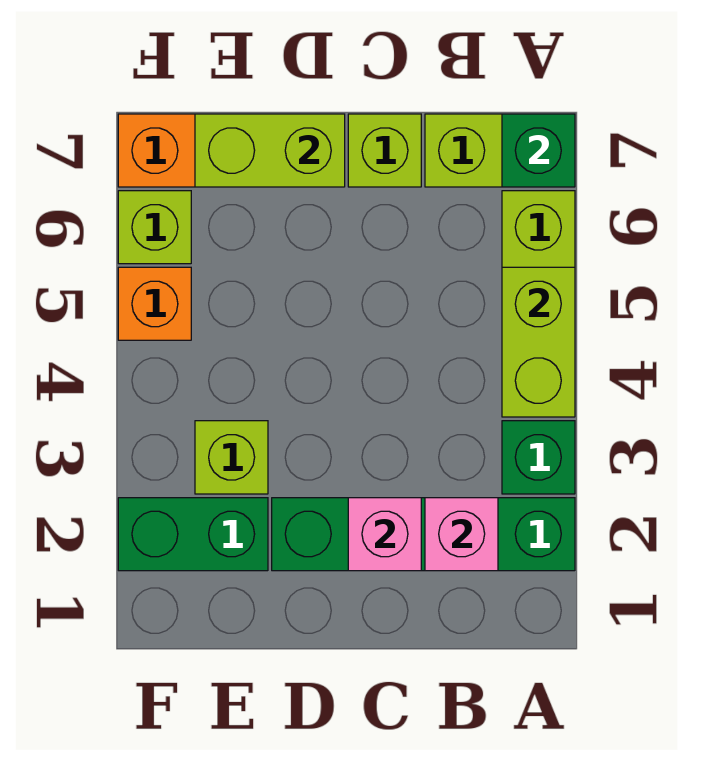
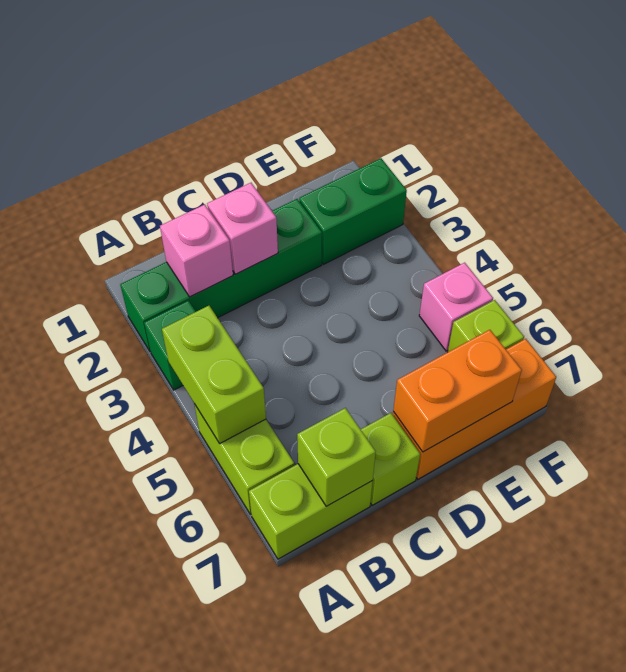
green 1x1 brick [502,114,575,187] -> none
lime 1x2 brick [195,114,345,187] -> orange 1x2 brick [393,330,522,452]
lime 1x1 brick [195,421,268,494] -> lime 1x1 brick moved to [297,408,376,506]
orange 1x1 brick [118,267,191,340] -> pink 1x1 brick [419,263,493,351]

